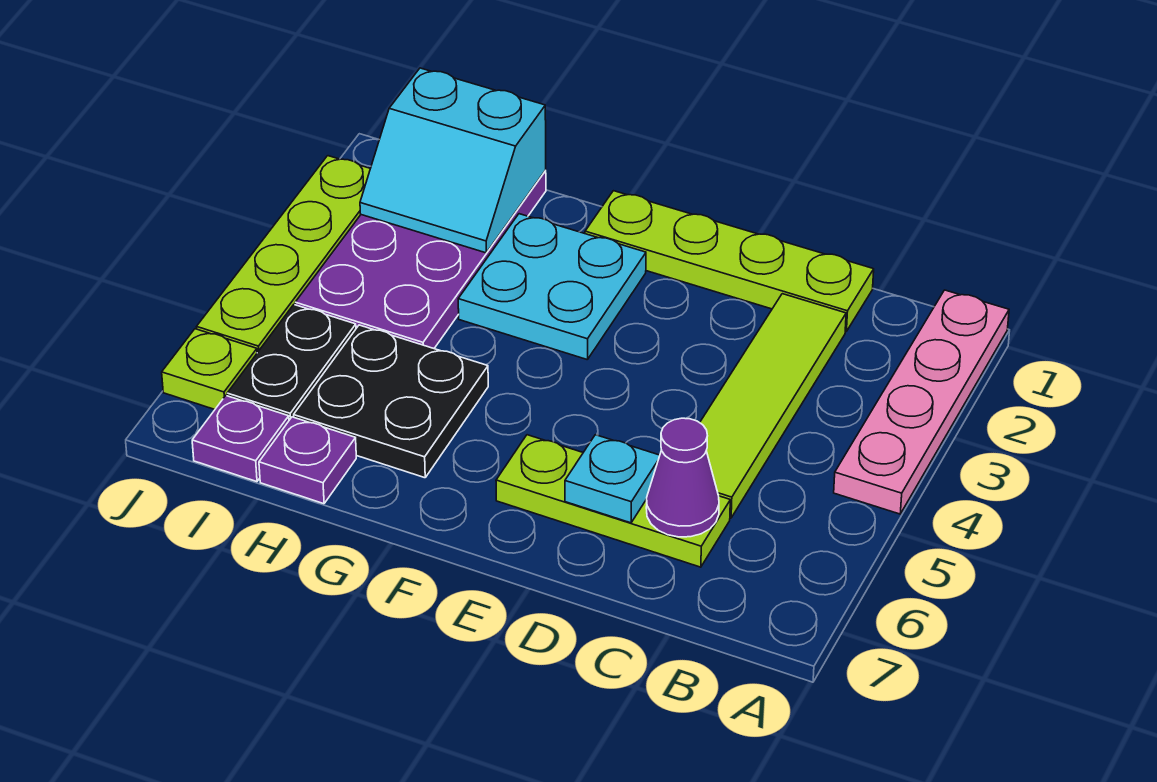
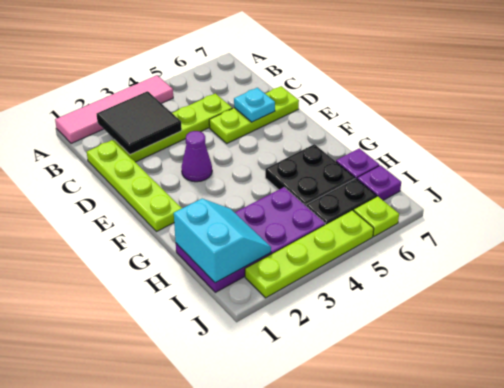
pink 1x4 plate [834,290,1009,514] -> pink 1x4 tile [55,75,173,143]
none -> black 2x2 tile [97,91,182,155]
lime 1x4 tile [700,294,846,518] -> lime 1x4 plate [114,93,232,162]
lime 1x3 plate [496,435,730,567] -> lime 1x3 plate turned to [209,86,299,143]
purple 1x1 cone [646,418,719,537] -> purple 1x1 cone moved to [182,131,212,182]
cyan 2x2 plate [458,214,646,360] -> none

